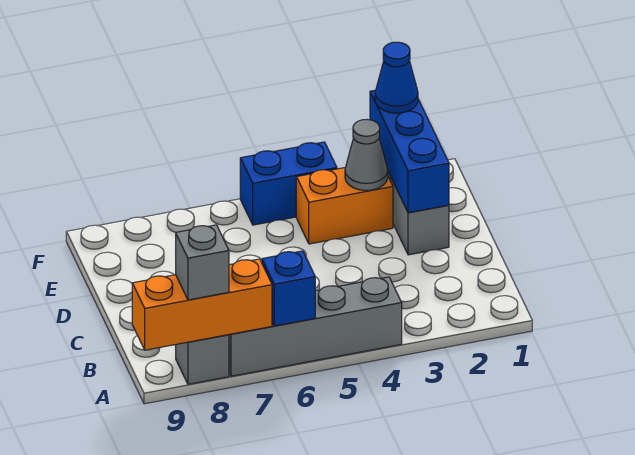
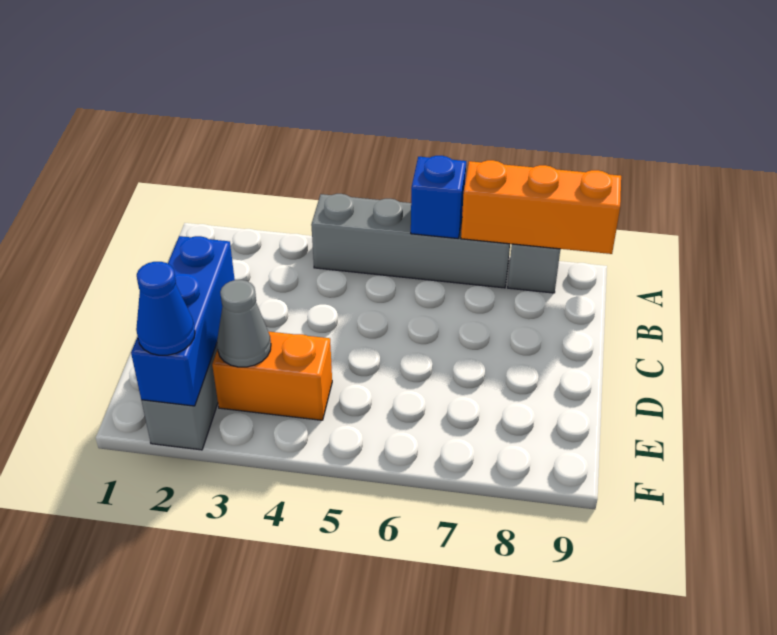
grey 1x1 brick [176,225,229,300] -> none
blue 1x2 brick [240,142,337,225] -> none

